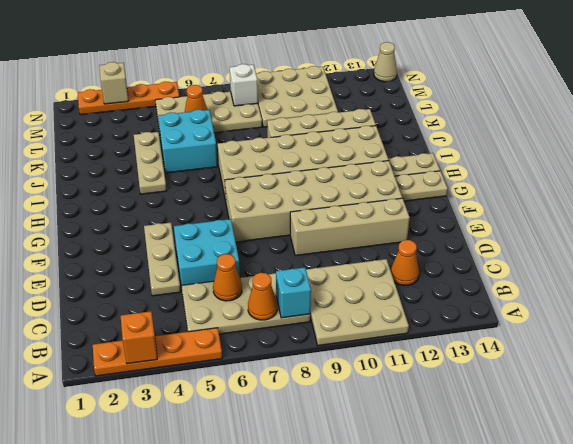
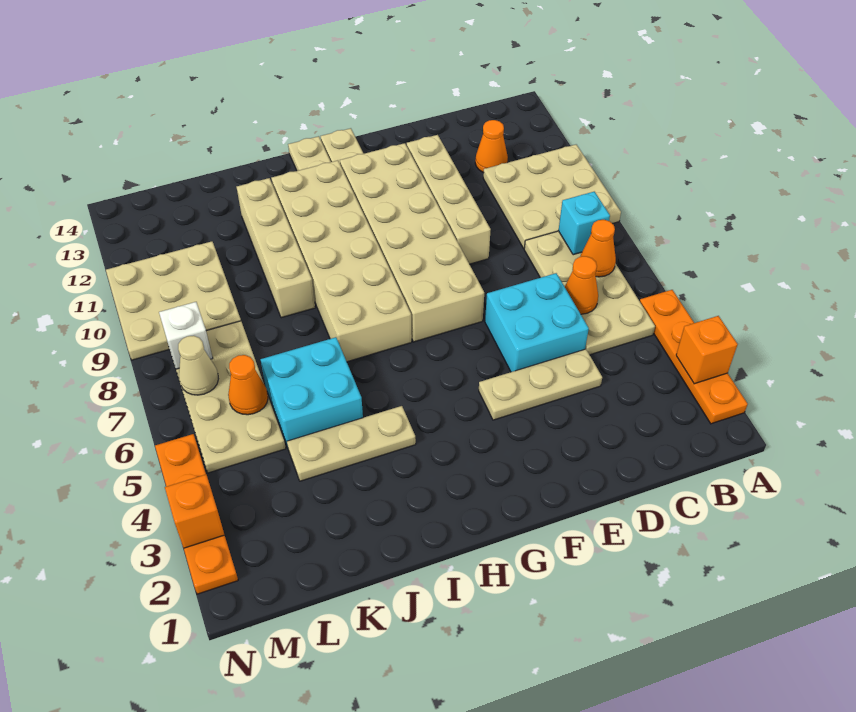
tan 1x1 brick [99,62,128,104] -> orange 1x1 brick [165,475,224,548]
tan 1x1 cone [374,42,397,82] -> tan 1x1 cone moved to [178,336,218,395]

